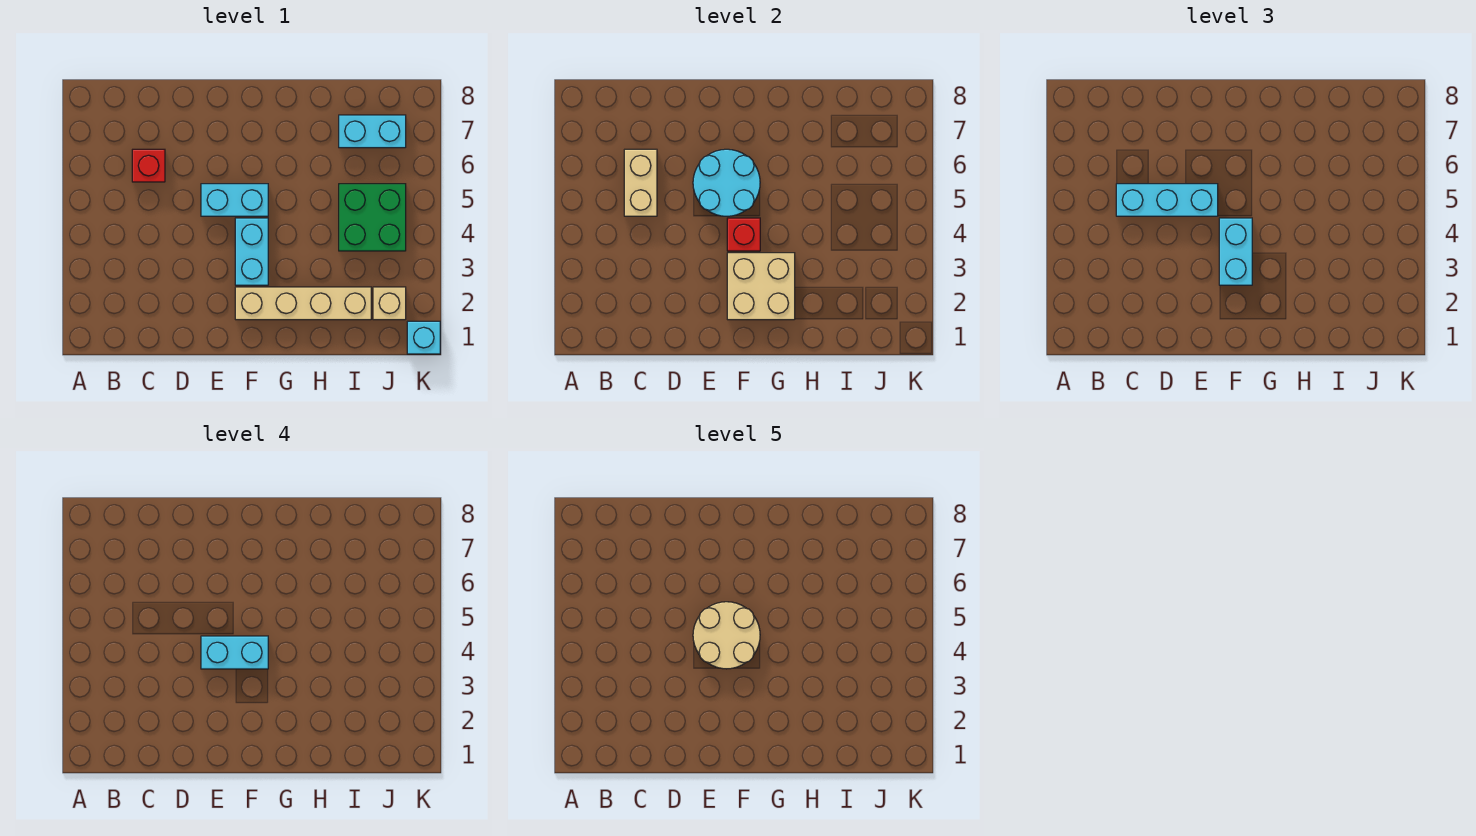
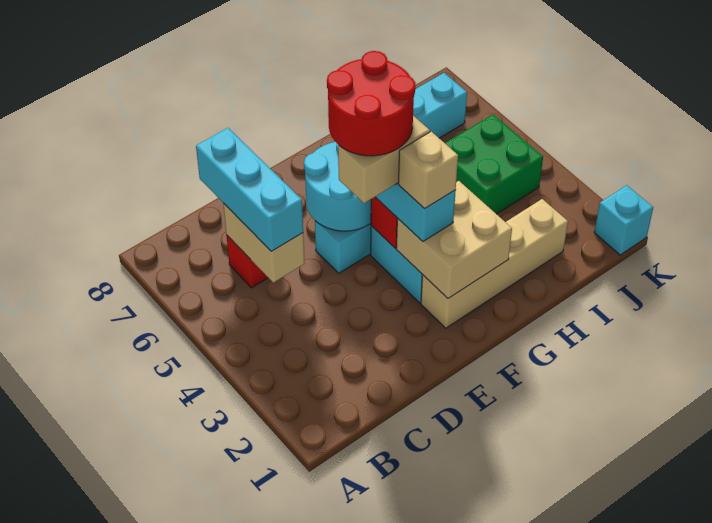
cyan 1x3 brick [1116,184,1218,216] -> cyan 1x3 brick turned to [196,128,303,251]
cyan 1x2 brick [201,636,268,669] -> tan 1x2 brick [338,116,430,203]
tan 2x2 round brick [693,602,760,669] -> red 2x2 round brick [327,51,415,156]
tan 1x1 brick [373,287,406,320] -> tan 1x1 brick moved to [398,132,458,209]

